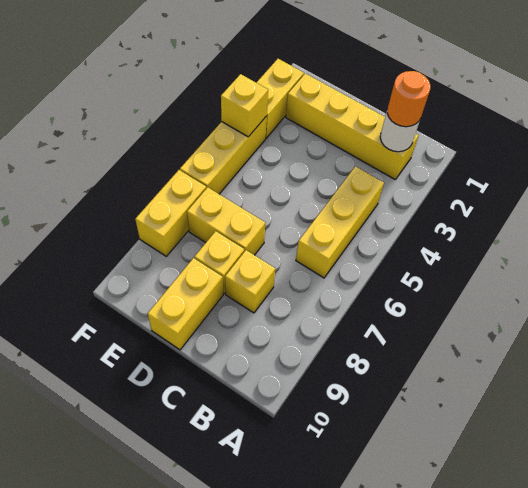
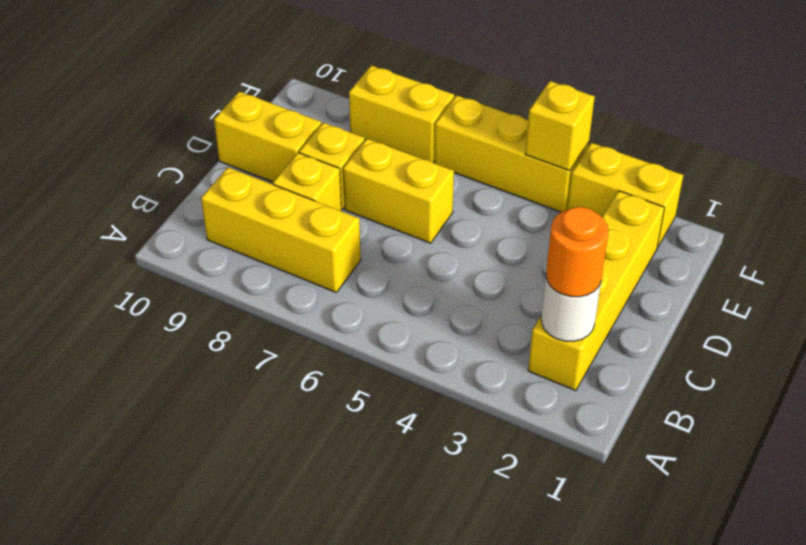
yellow 1x3 brick [296,166,384,278] -> yellow 1x3 brick moved to [201,167,361,292]
yellow 1x2 brick [187,187,265,255] -> yellow 1x2 brick turned to [343,139,454,243]

